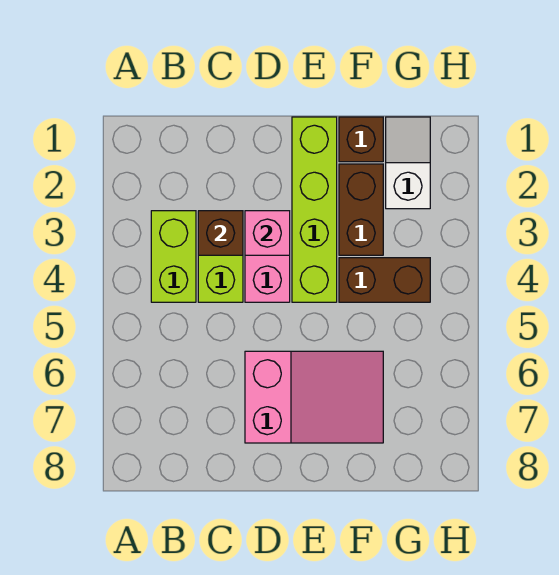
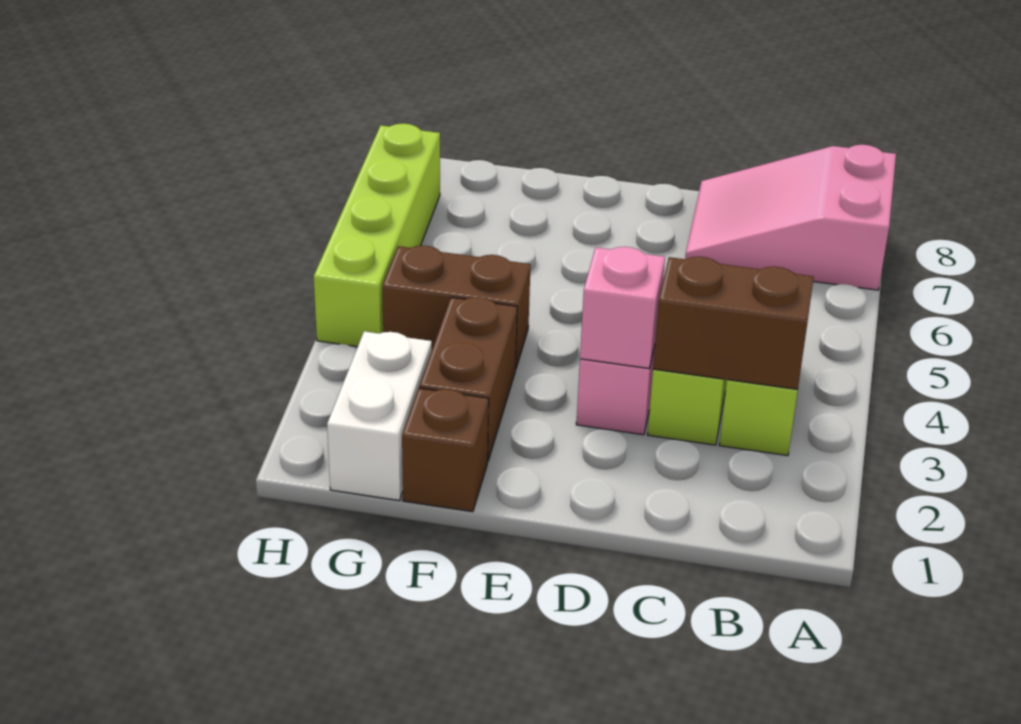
brown 1x1 brick [198,211,243,255] -> brown 1x2 brick [653,257,814,389]
pink 2x3 slope [245,351,383,443] -> pink 2x3 slope moved to [685,145,896,290]
lime 1x4 brick [292,117,337,302] -> lime 1x4 brick moved to [314,124,440,347]
white 1x2 slope [386,117,430,209] -> white 1x2 brick [327,331,432,500]

